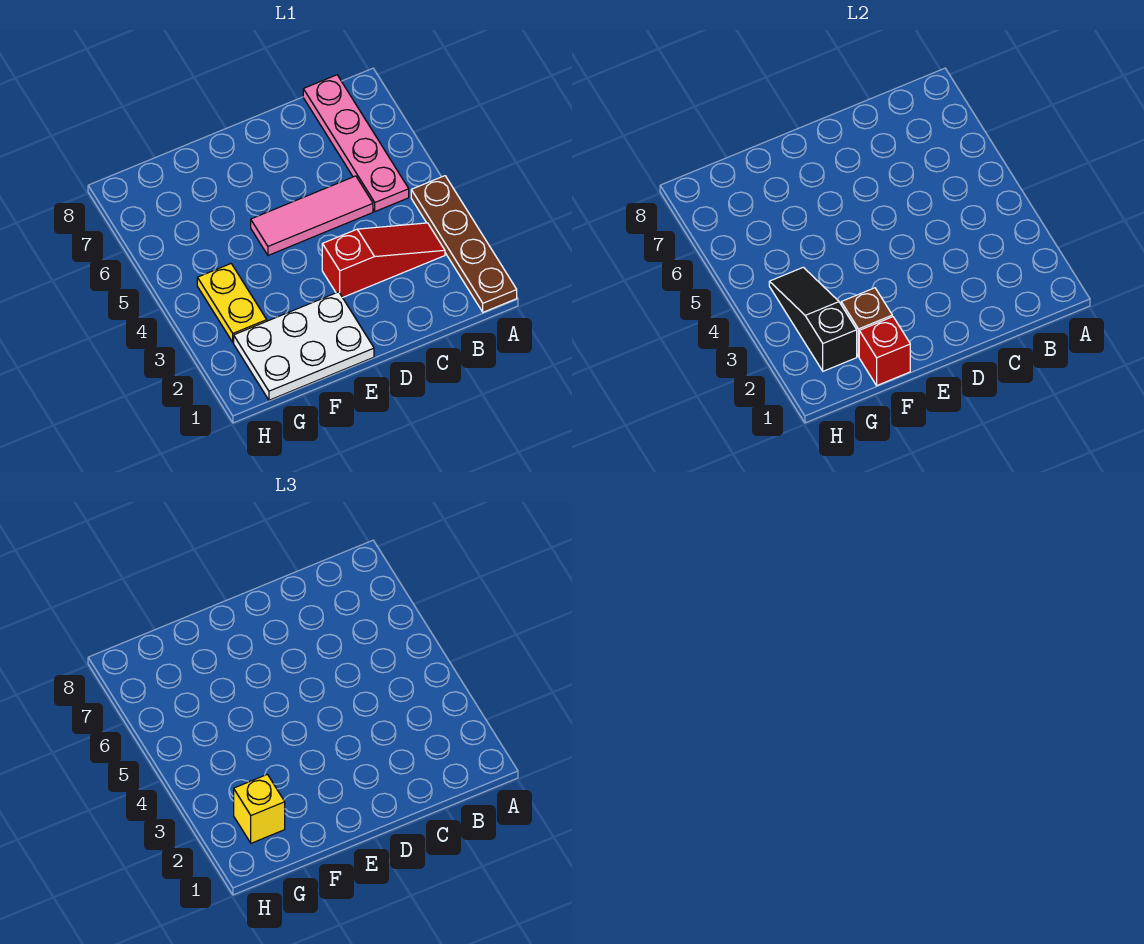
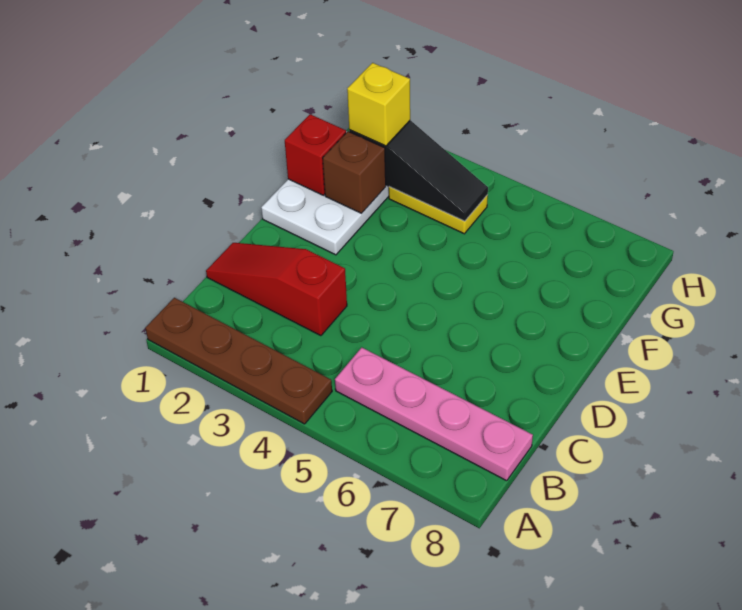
red 1x3 slope [322,223,445,297] -> red 1x3 slope turned to [206,243,347,336]
pink 1x3 tile [251,176,373,255] -> none

